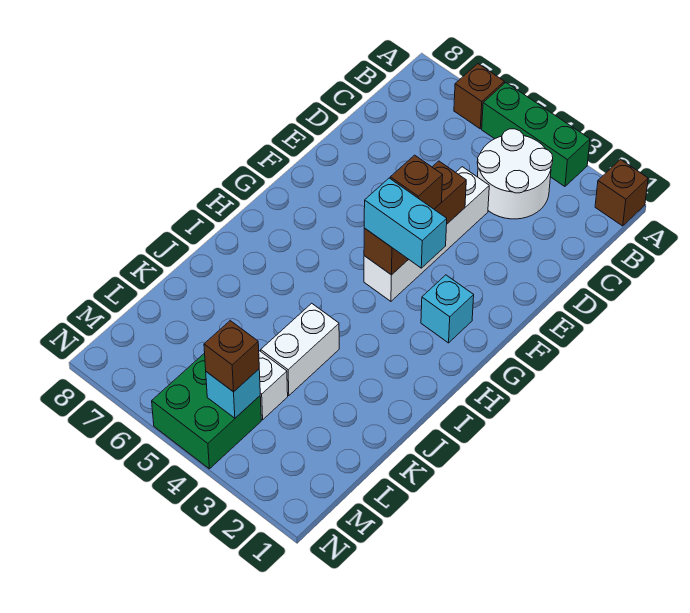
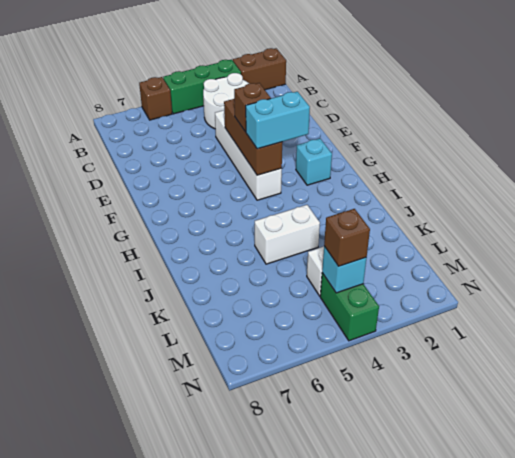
brown 1x1 brick [595,160,648,226] -> brown 1x2 brick [233,48,286,90]
white 1x2 brick [261,303,339,396] -> white 1x2 brick turned to [255,205,320,264]
green 2x2 brick [152,353,261,469] -> green 1x2 brick [320,273,379,341]

